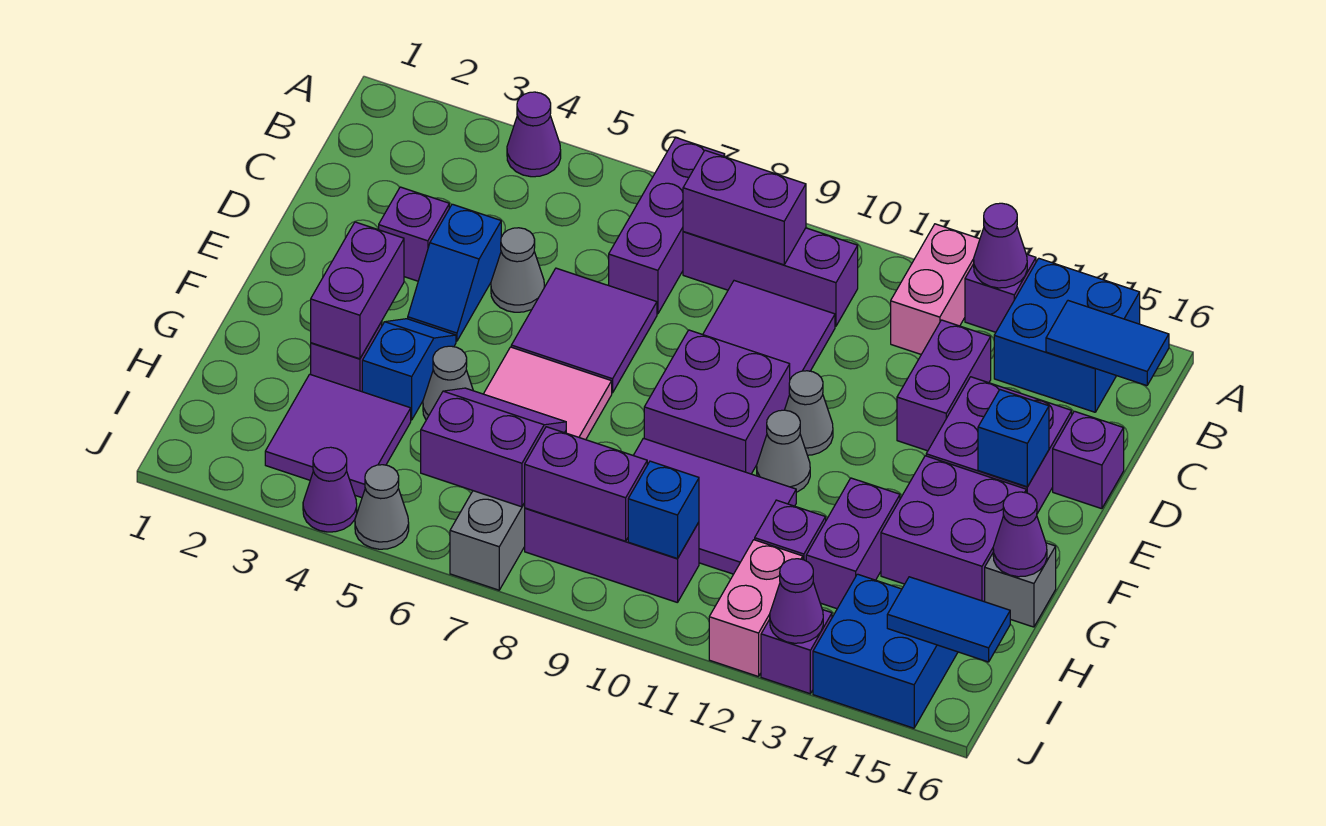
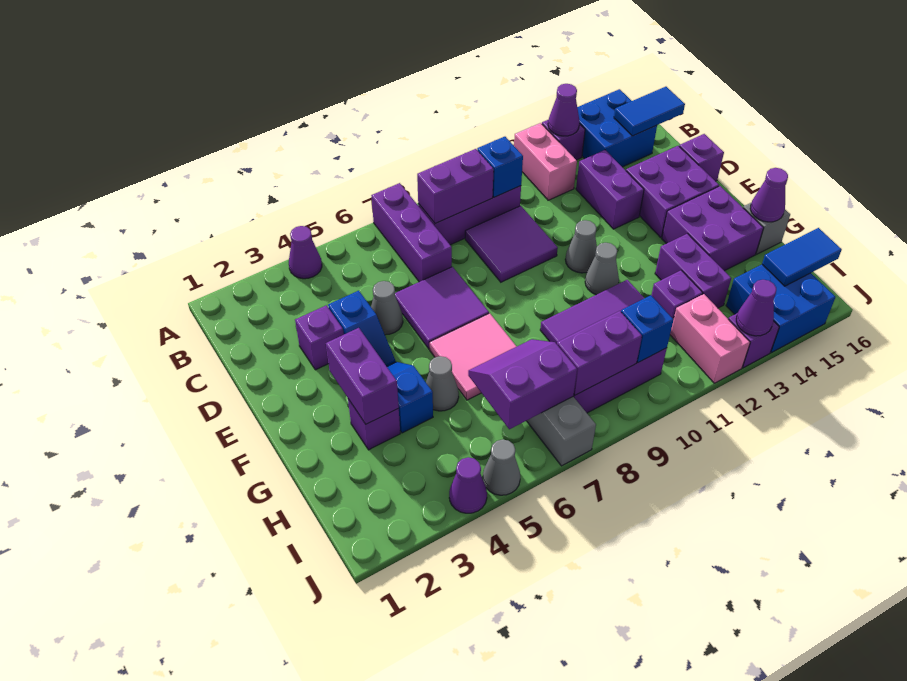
purple 2x2 brick [644,330,790,474] -> none
blue 1x1 brick [978,390,1049,487] -> blue 1x1 brick moved to [477,137,523,197]
purple 2x2 tile [265,374,411,498] -> none

